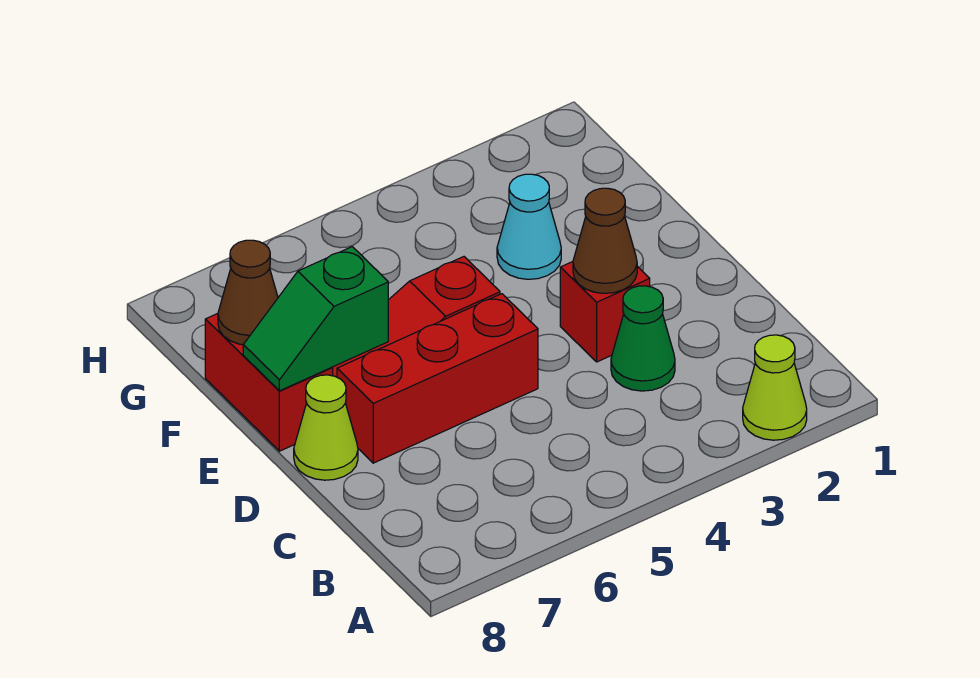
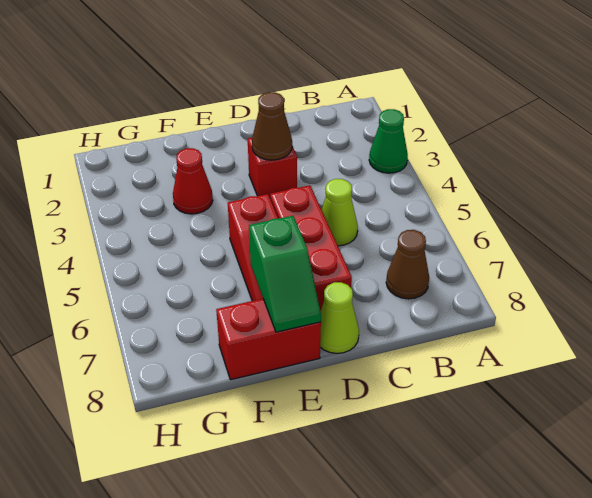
lime 1x1 cone [743,335,807,440] -> lime 1x1 cone moved to [322,179,358,246]
green 1x1 cone [611,286,675,391] -> green 1x1 cone moved to [369,109,408,173]
cyan 1x1 cone [497,174,561,279] -> red 1x1 cone [173,148,213,214]
brown 1x1 cone [218,240,278,345] -> brown 1x1 cone moved to [386,230,429,299]

